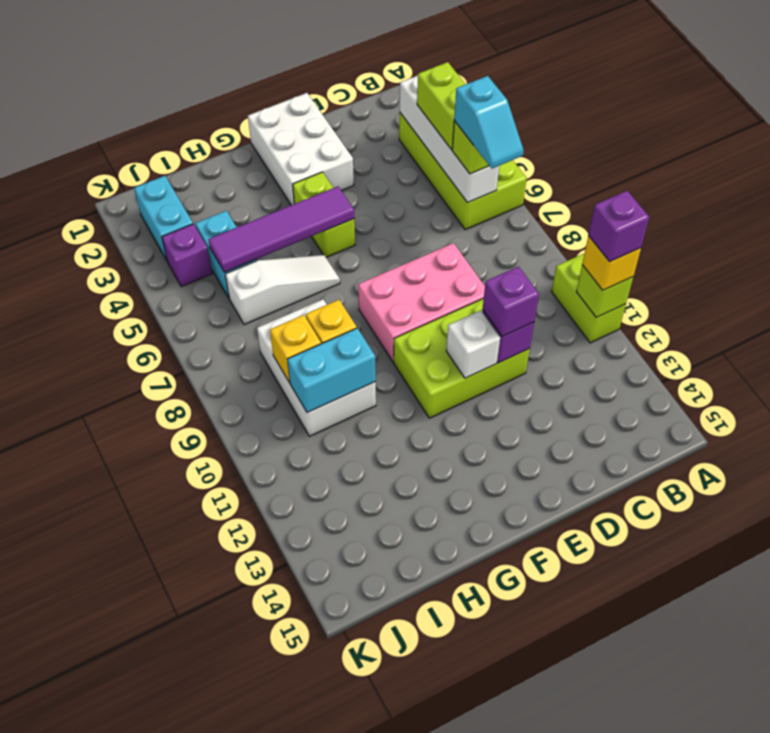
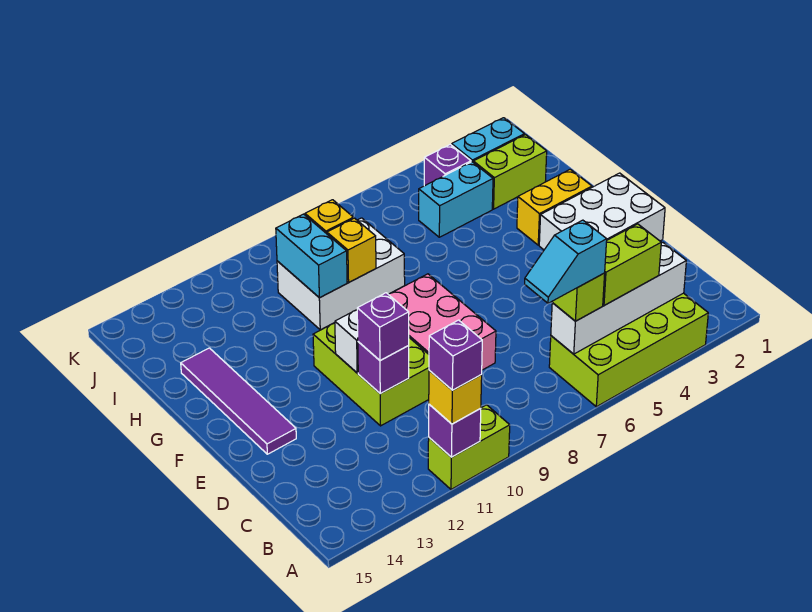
lime 1x1 brick [577,265,633,317] -> purple 1x1 brick [429,404,481,457]
lime 1x2 brick [293,172,355,257] -> lime 1x2 brick moved to [473,135,547,209]
purple 1x4 tile [208,186,354,272] -> purple 1x4 tile moved to [181,348,296,454]
none -> yellow 1x2 brick [517,169,592,245]
white 1x3 slope [225,255,340,325] -> none

